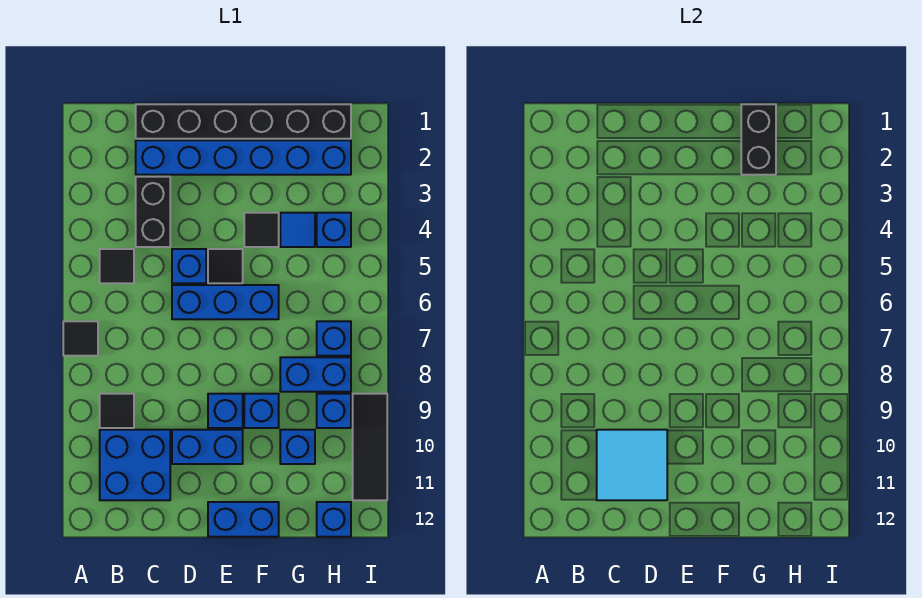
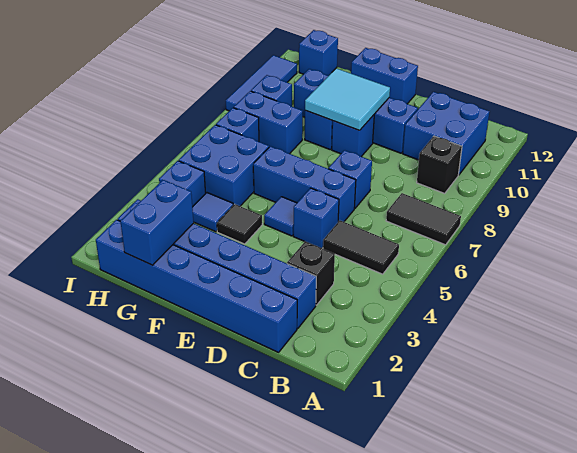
black 1x1 tile [63,321,98,356] -> black 1x2 tile [386,193,461,245]
black 1x1 tile [100,249,134,283] -> black 1x2 tile [323,221,399,274]
black 1x1 tile [100,394,134,428] -> black 1x1 brick [417,136,462,193]
black 1x6 brick [136,104,351,139] -> blue 1x6 brick [96,220,297,352]
black 1x2 brick [136,177,170,247] -> black 1x1 brick [287,242,335,305]
cyan 2x2 tile [597,430,667,500] -> cyan 2x2 tile moved to [305,68,390,130]
none -> blue 1x1 brick [328,150,372,208]
black 1x1 tile [208,249,243,283] -> blue 1x1 tile [264,197,297,236]
black 1x2 brick [741,104,776,175] -> blue 1x2 brick [120,180,194,265]
none -> blue 2x2 brick [179,125,269,206]
black 1x3 tile [353,394,387,500] -> blue 1x3 tile [226,55,297,111]

